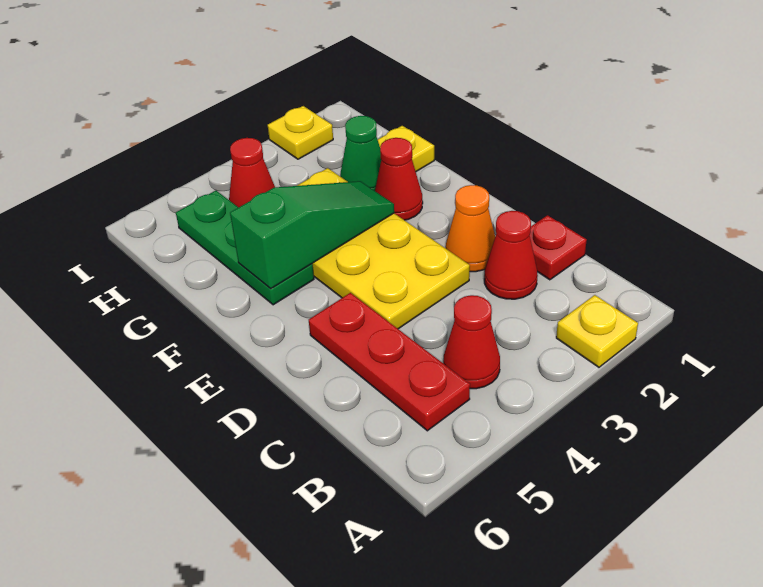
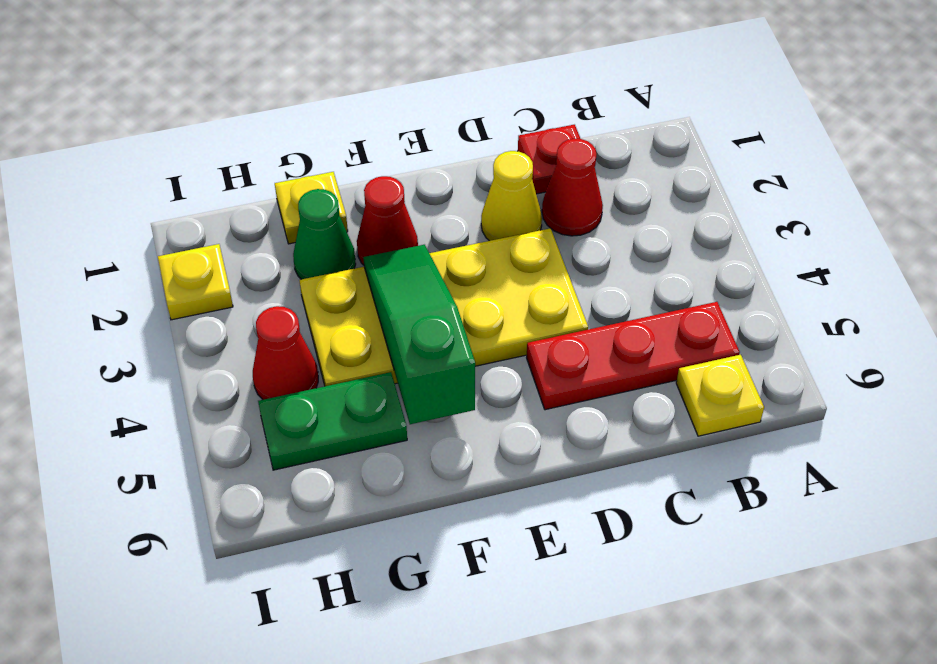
yellow 1x1 plate [556,295,638,367] -> yellow 1x1 plate moved to [676,355,764,436]
red 1x1 cone [443,295,500,389] -> none
orange 1x1 cone [446,185,495,272] -> yellow 1x1 cone [481,151,542,241]
green 1x3 plate [176,190,314,305] -> green 1x2 plate [258,372,407,470]

